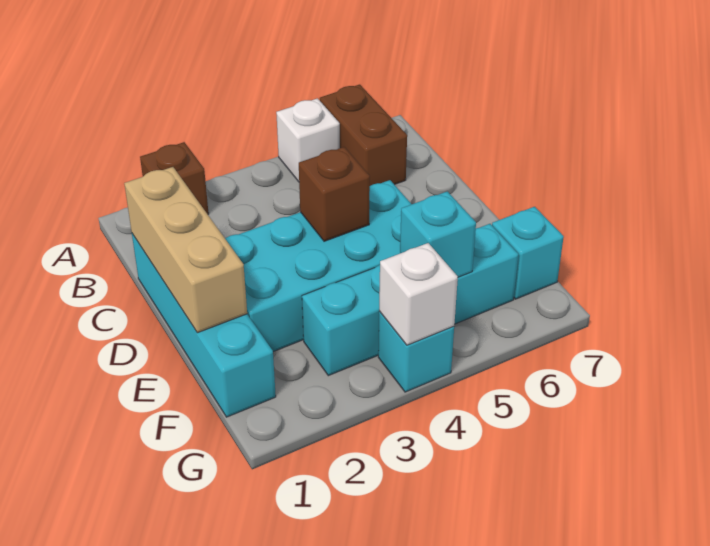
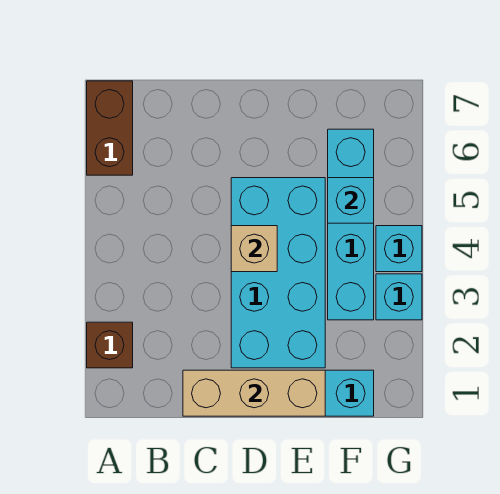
white 1x1 brick [276,98,340,182] -> none
brown 1x2 brick [320,85,407,186] -> brown 1x2 brick turned to [87,81,133,175]
brown 1x1 brick [299,147,370,241] -> tan 1x1 brick [231,226,277,272]
cyan 1x1 brick [492,207,564,299] -> cyan 1x1 brick moved to [376,274,422,320]
white 1x1 brick [379,243,458,345] -> none

